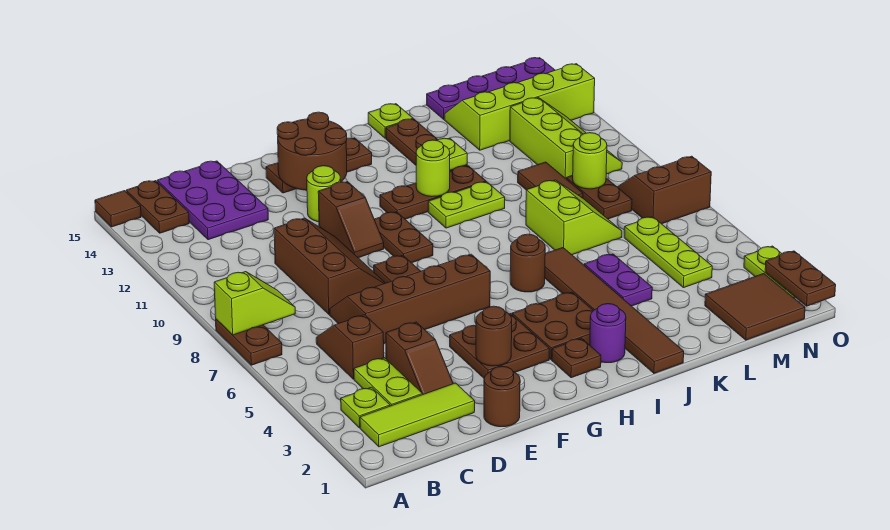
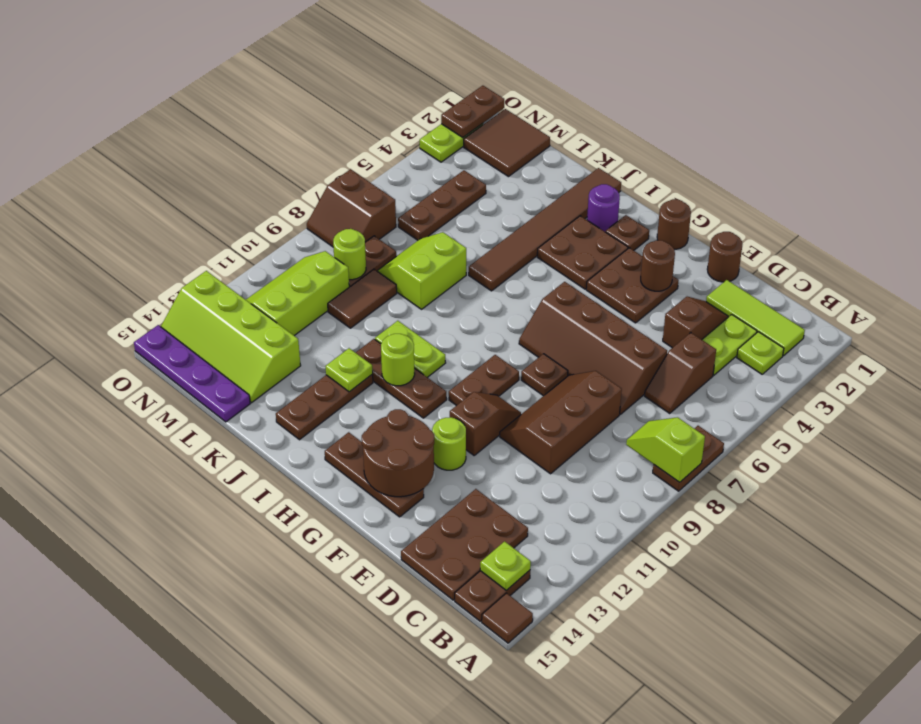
purple 2x3 plate [157,161,268,240] -> brown 2x3 plate [401,489,528,600]
brown 1x1 round brick [510,234,545,292] -> brown 1x1 round brick moved to [657,199,691,249]
lime 1x1 plate [368,104,413,138] -> lime 1x1 plate moved to [480,541,531,590]
purple 1x2 plate [584,254,652,306] -> none
lime 1x3 plate [624,217,712,288] -> brown 1x3 plate [398,170,486,240]

